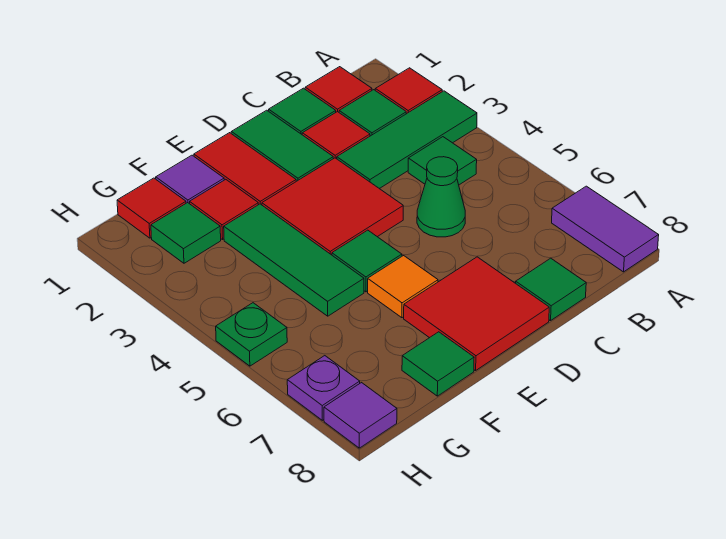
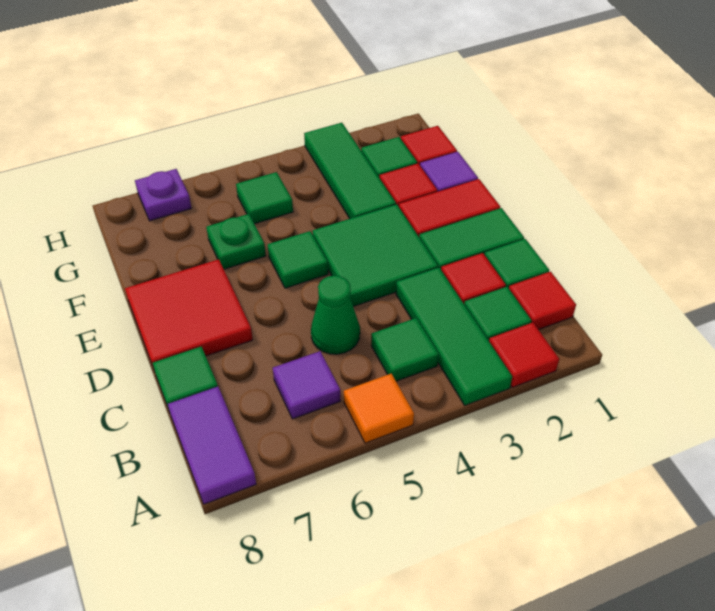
purple 1x2 tile [552,186,659,272] -> purple 1x2 tile turned to [168,387,256,504]
red 2x2 tile [262,158,403,255] -> green 2x2 tile [313,204,438,307]
orange 1x1 tile [368,256,438,318] -> orange 1x1 tile moved to [344,374,414,443]
green 1x3 tile [224,204,364,316] -> green 1x3 tile turned to [304,123,396,219]
green 1x1 tile [402,332,474,396] -> green 1x1 tile moved to [236,172,293,224]
green 1x1 plate [216,303,287,366] -> green 1x1 plate moved to [206,214,266,269]
purple 1x1 tile [324,383,397,448] -> purple 1x1 tile moved to [273,351,341,419]

